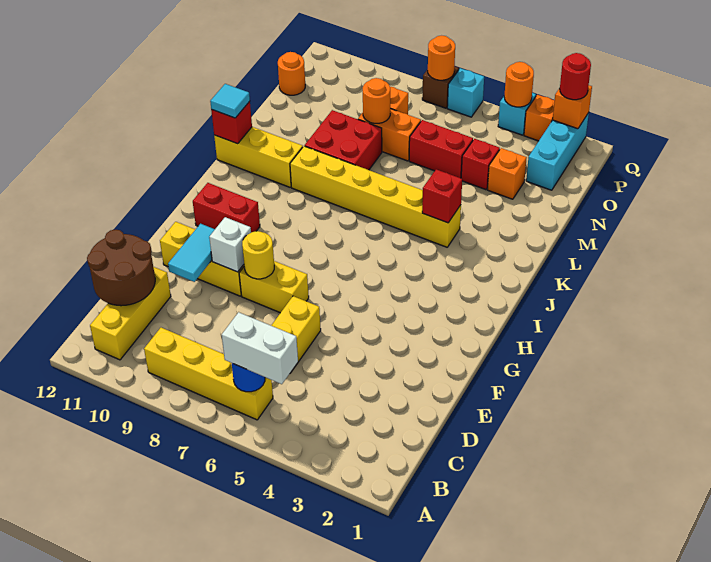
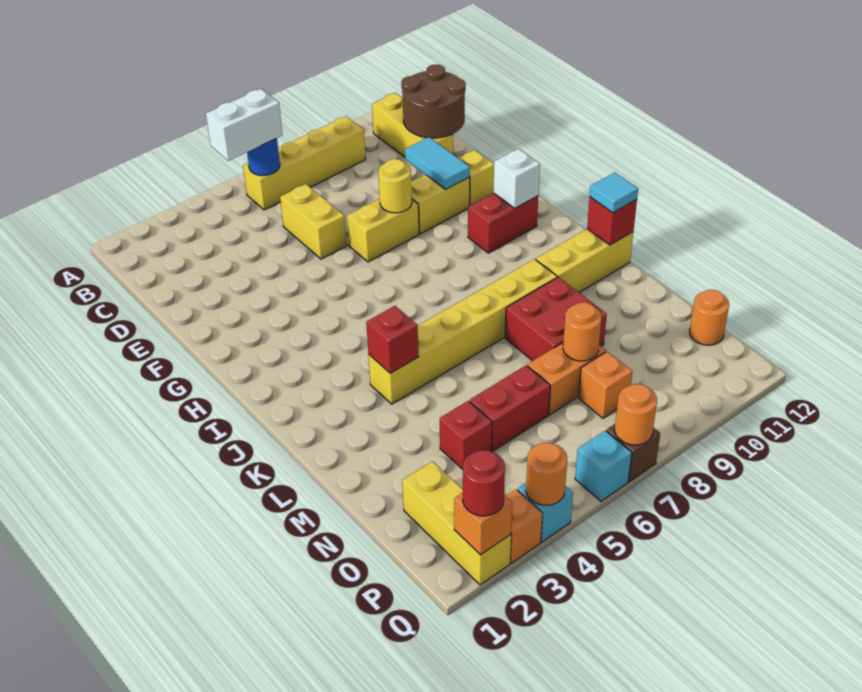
white 1x1 brick [209,217,251,272] -> white 1x1 brick moved to [494,149,540,208]
orange 1x1 brick [487,148,527,199] -> none
cyan 1x3 brick [526,113,589,190] -> yellow 1x3 brick [402,461,511,585]

